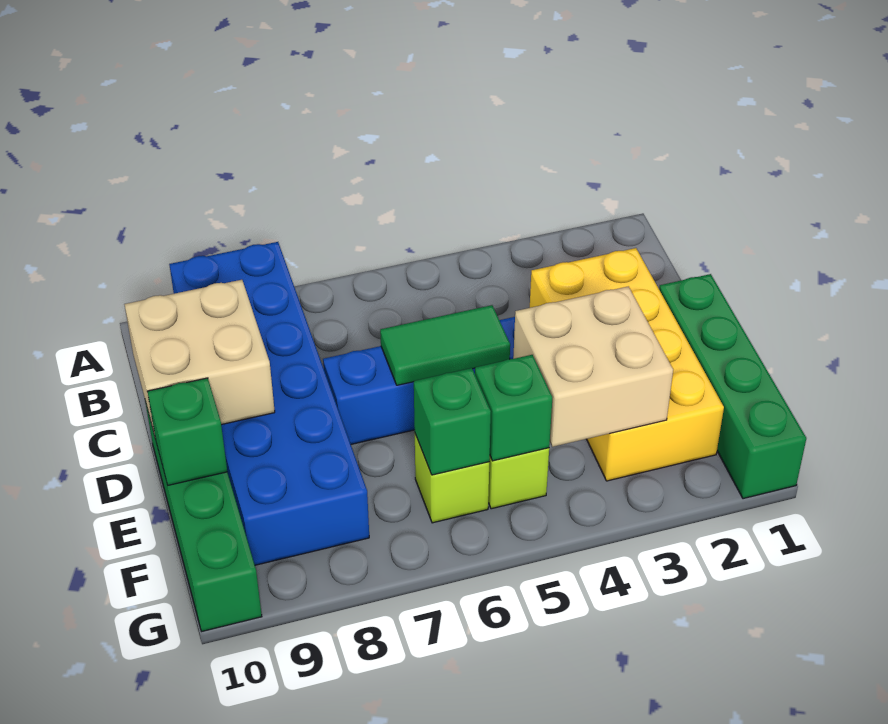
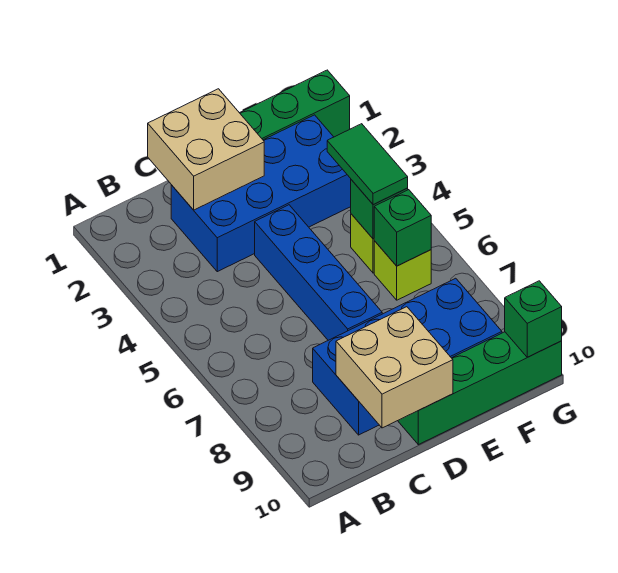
blue 2x6 brick [169,242,369,565] -> blue 2x4 brick [313,278,502,435]
yellow 2x4 brick [530,248,724,481] -> blue 2x4 brick [171,115,351,272]
green 1x2 tile [380,305,510,385] -> green 1x2 tile moved to [327,124,408,205]
tan 2x2 brick [513,286,673,447] -> tan 2x2 brick moved to [148,89,264,210]
green 1x1 brick [147,378,227,485] -> green 1x1 brick moved to [505,281,562,357]

